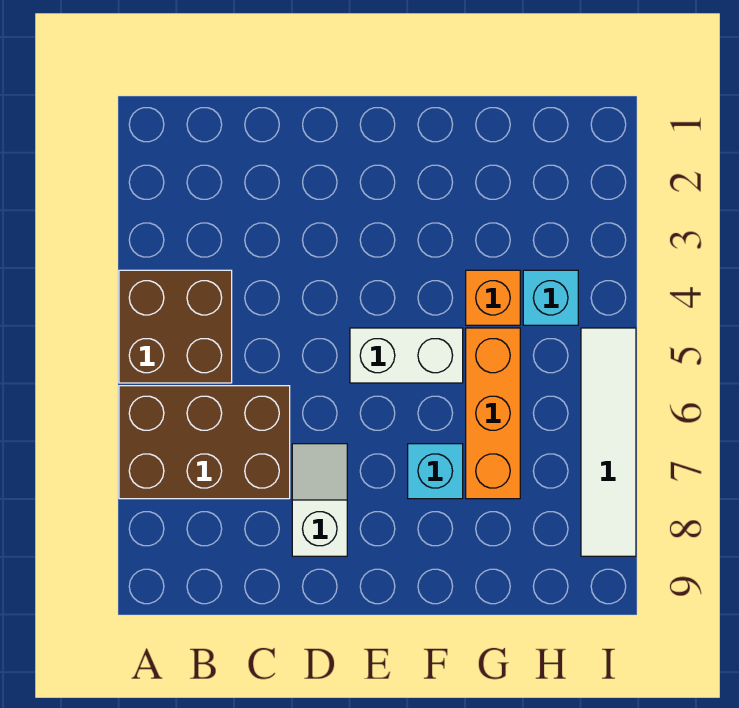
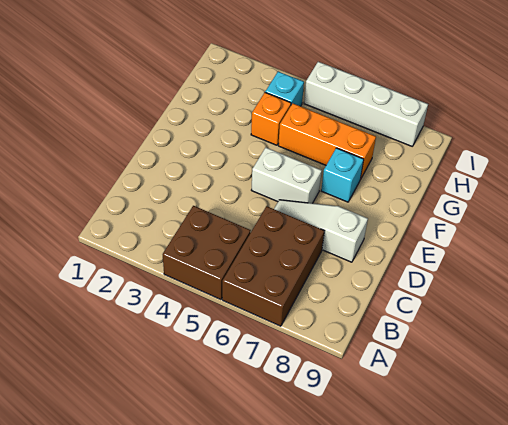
white 1x2 slope [292,444,347,556] -> white 1x3 slope [274,200,368,262]
white 1x2 brick [350,328,463,383] -> white 1x2 brick turned to [252,148,322,203]
white 1x4 tile [581,328,636,556] -> white 1x4 brick [304,62,428,146]

